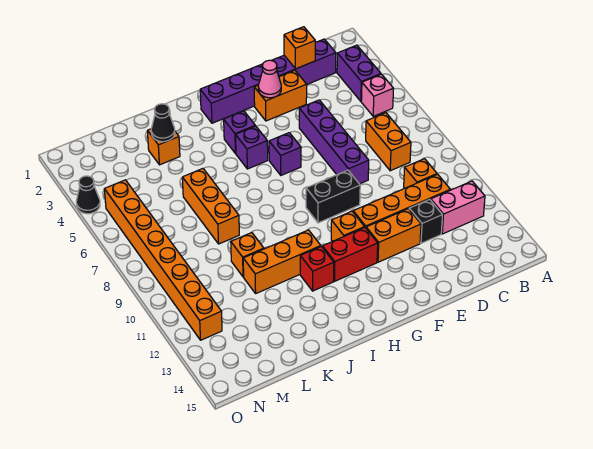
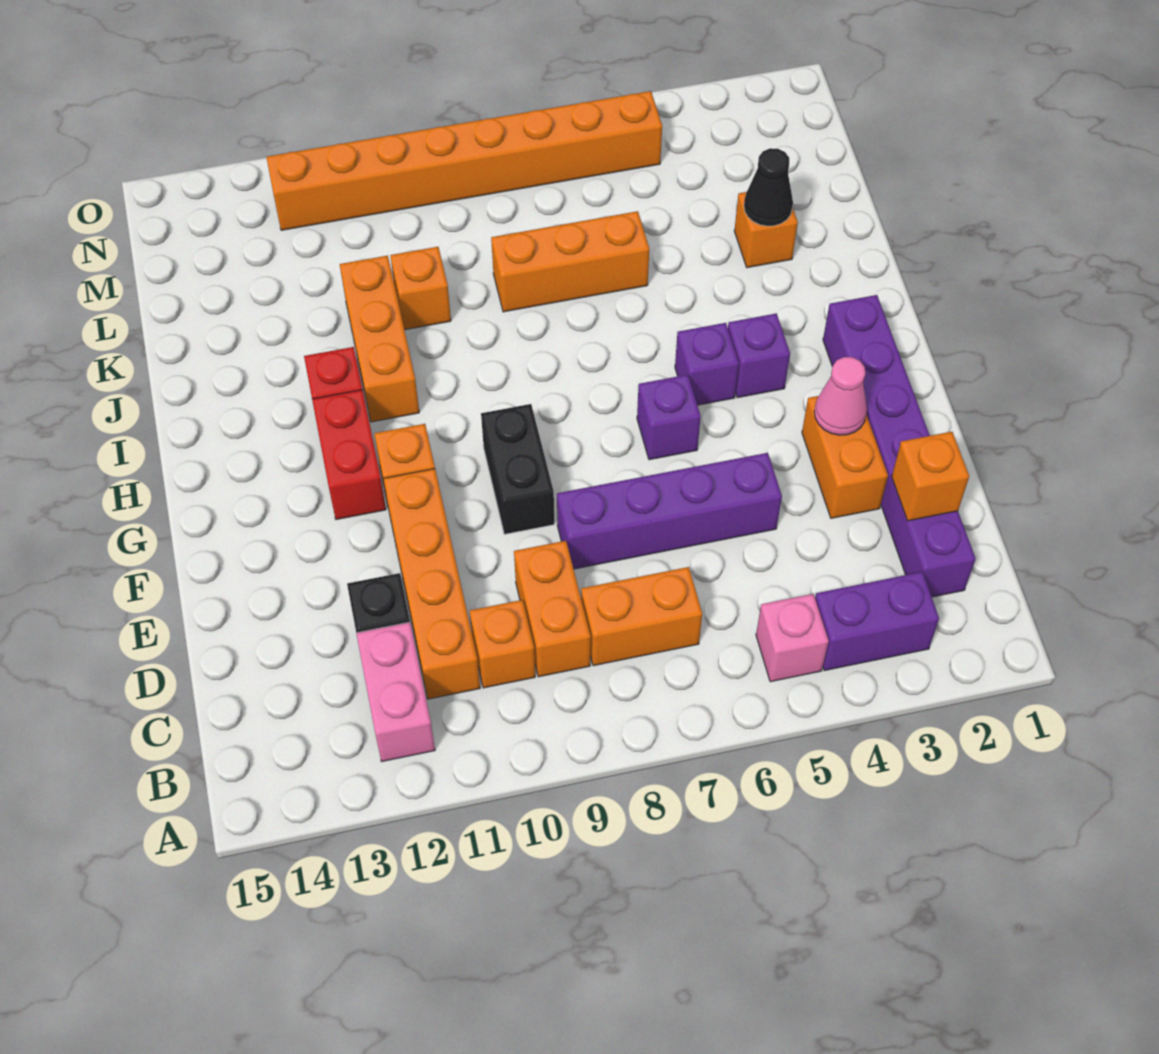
orange 1x2 brick [366,209,421,262] -> orange 1x2 brick moved to [514,541,591,677]
black 1x1 cone [76,176,100,214] -> none

